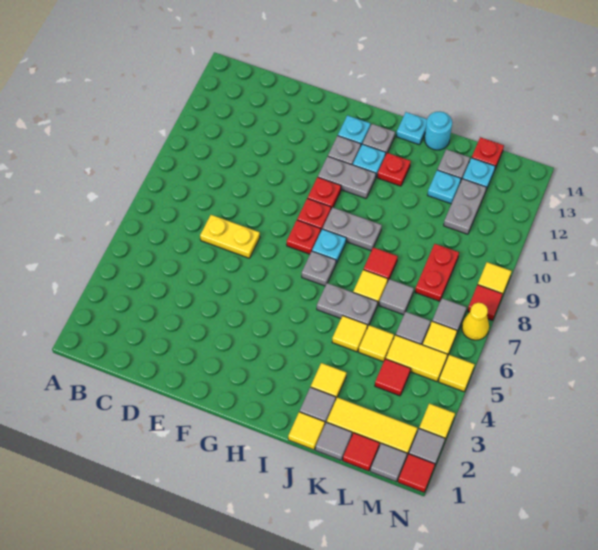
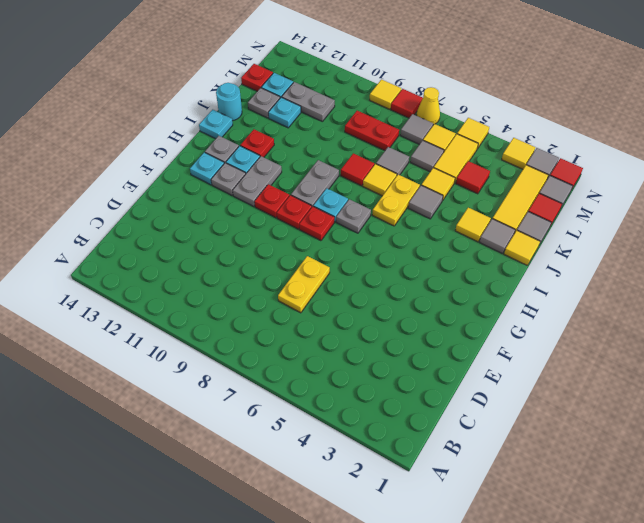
grey 1x2 plate [317,283,378,328] -> yellow 1x2 plate [372,175,420,226]
yellow 1x1 tile [332,316,367,352] -> grey 1x1 tile [408,185,443,219]

